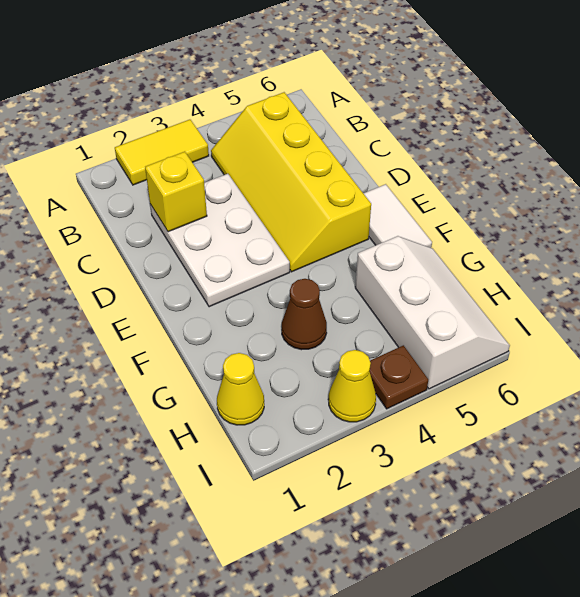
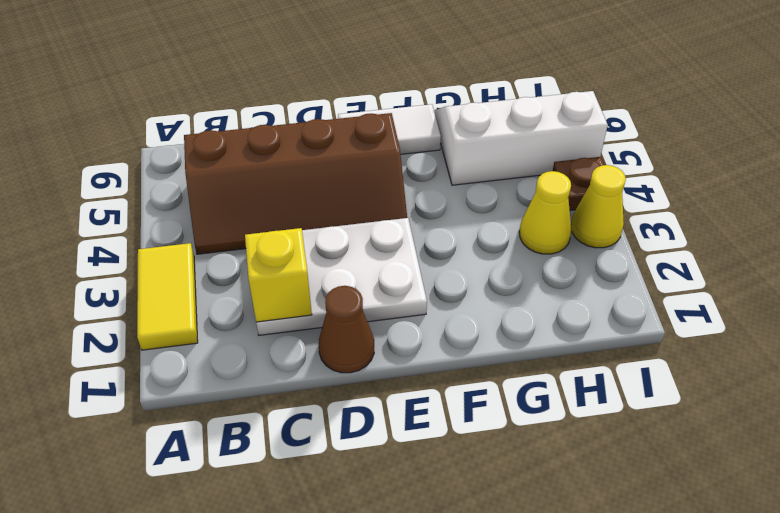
yellow 2x4 slope [211,92,371,272] -> brown 2x4 slope [184,113,407,254]
brown 1x1 cone [282,279,327,350] -> brown 1x1 cone moved to [319,286,374,373]
yellow 1x1 cone [217,353,264,425] -> yellow 1x1 cone moved to [519,171,572,254]

